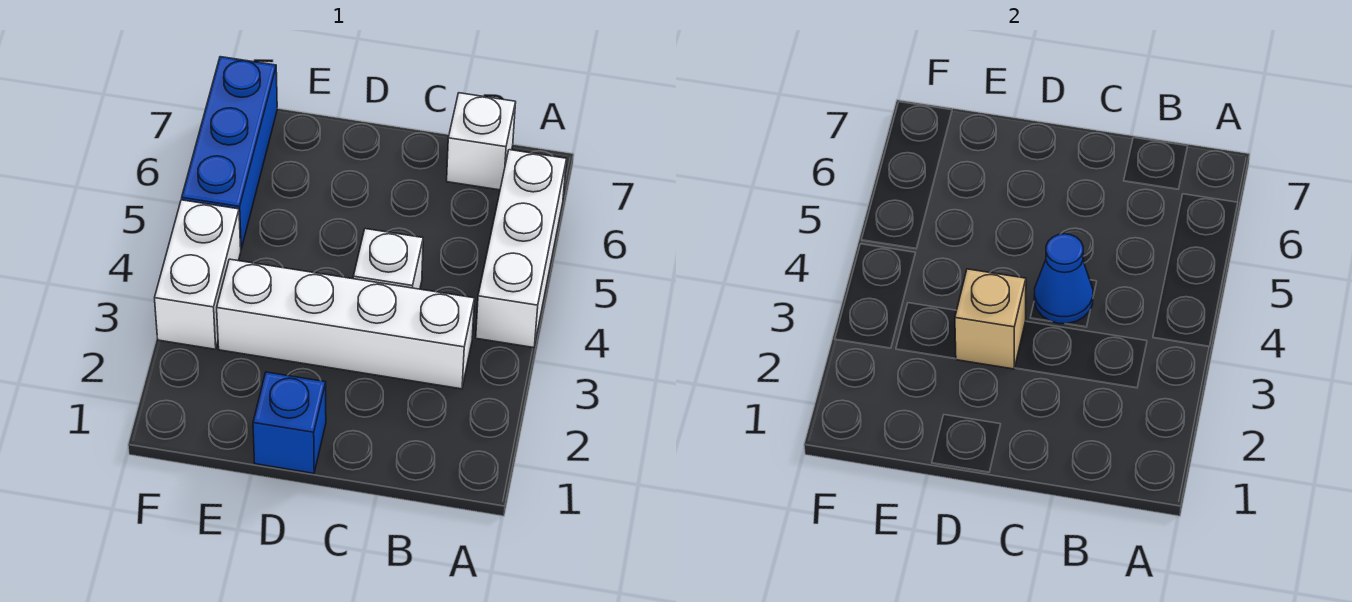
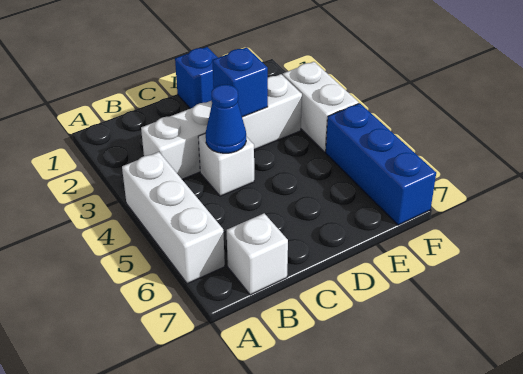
tan 1x1 brick [955,269,1026,369] -> blue 1x1 brick [212,47,268,117]

